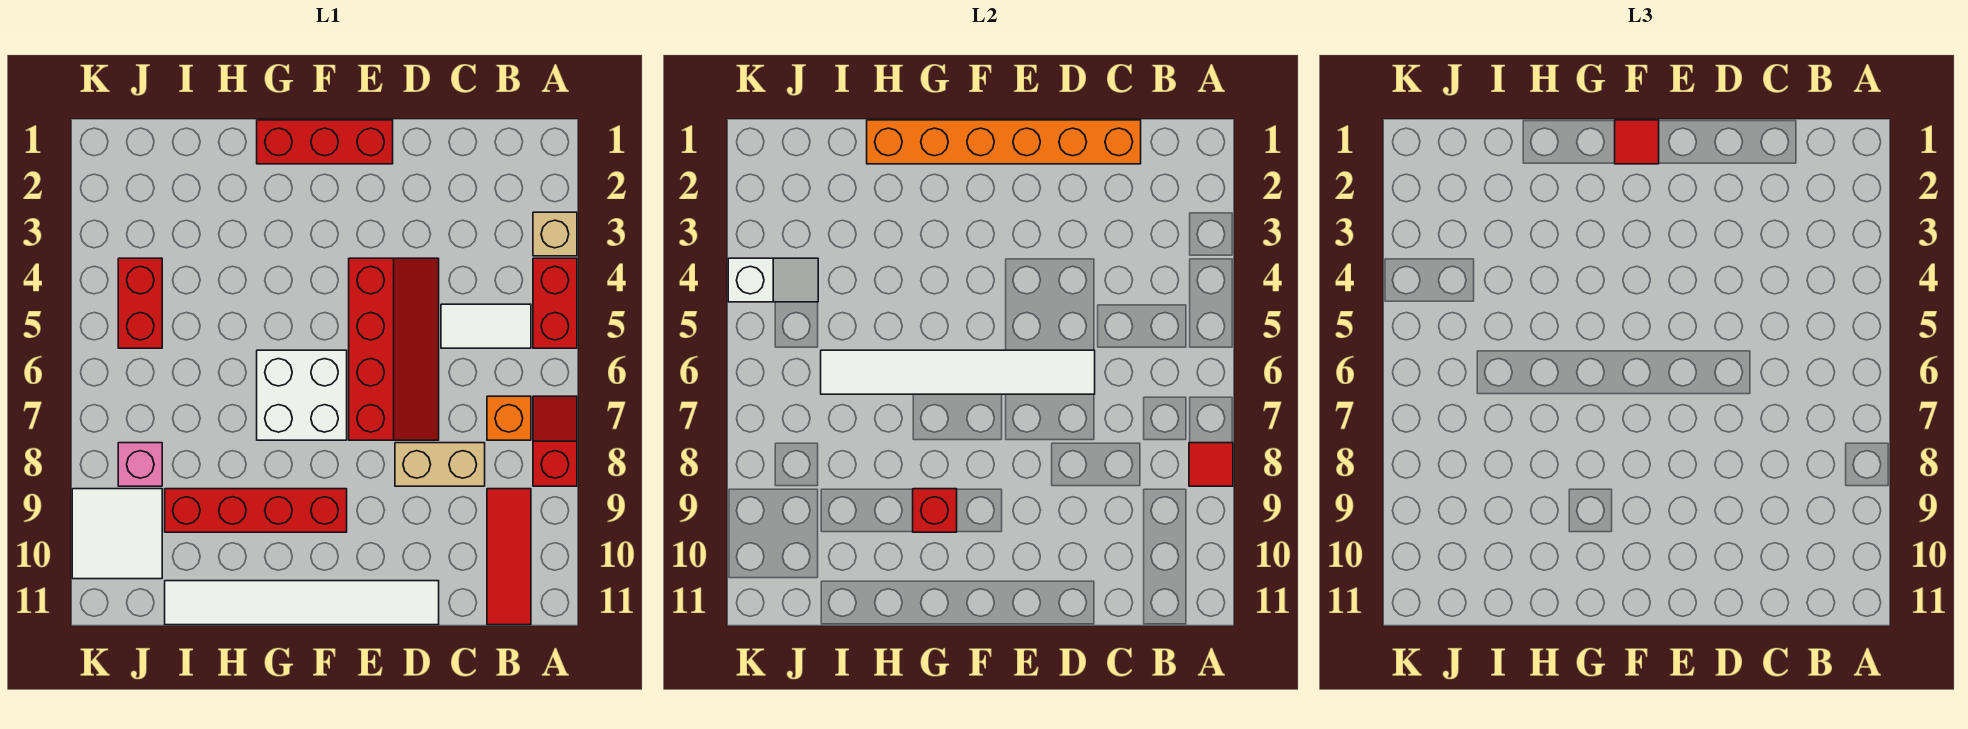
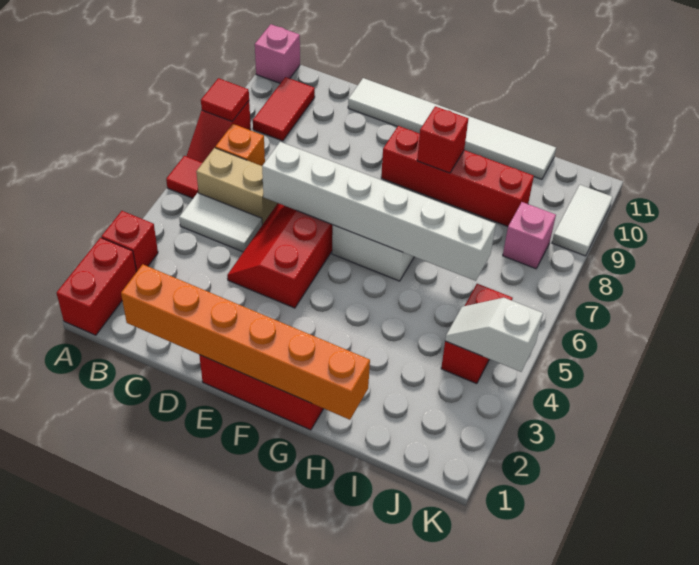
tan 1x1 brick [533,212,577,256] -> red 1x1 brick [101,211,158,272]
red 1x2 brick [533,258,577,348] -> red 1x2 brick moved to [57,238,136,335]
none -> pink 1x1 brick [255,24,300,83]
red 1x3 tile [487,489,531,625] -> red 1x2 tile [253,77,315,141]
tan 1x2 brick [395,443,485,486] -> tan 1x2 brick moved to [196,148,277,225]
white 1x6 tile [821,350,1095,394] -> white 1x6 brick [262,142,496,281]
red 1x1 tile [1615,120,1659,164] -> red 1x1 tile moved to [166,156,202,198]
white 2x2 tile [72,489,162,579] -> white 1x2 tile [552,185,613,256]

